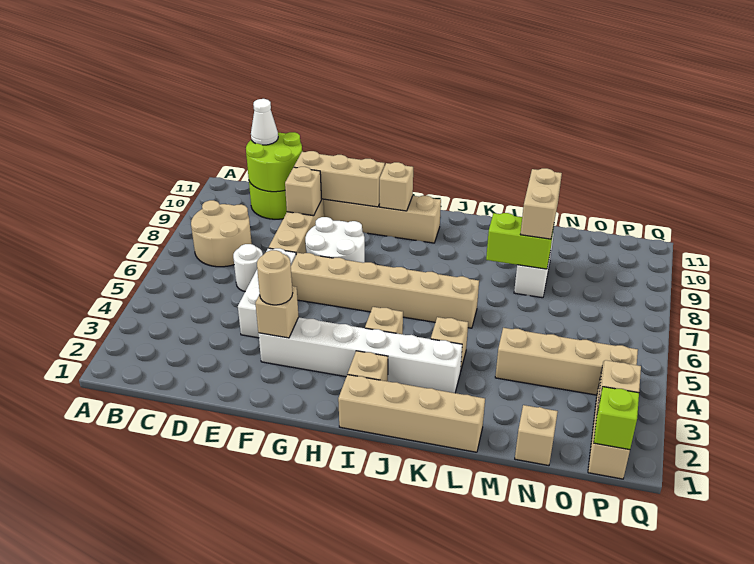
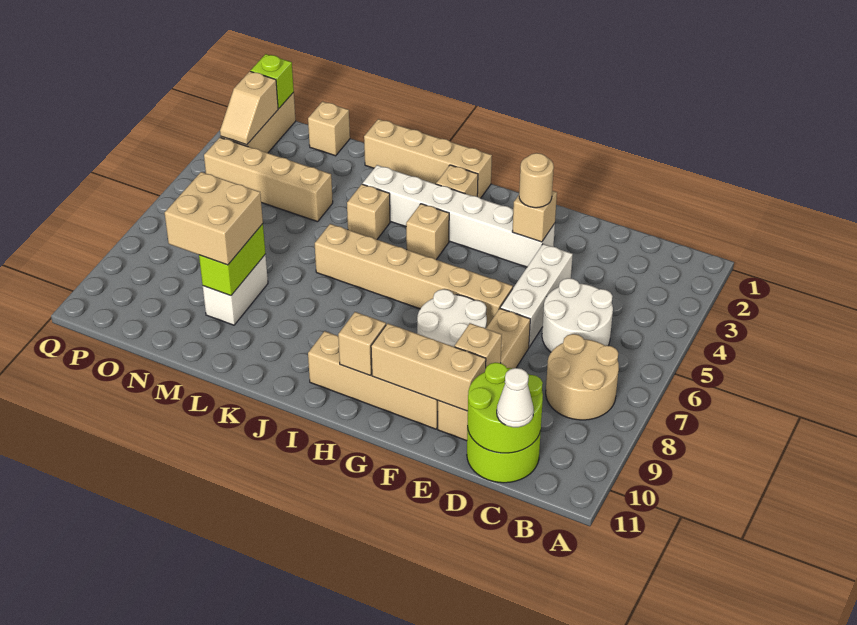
white 1x1 round brick [233,244,263,291] -> white 2x2 round brick [542,278,613,352]
lime 1x2 brick [486,213,554,269] -> lime 1x2 brick turned to [199,224,266,296]
tan 1x2 brick [520,168,562,239] -> tan 2x2 brick [165,172,263,265]

